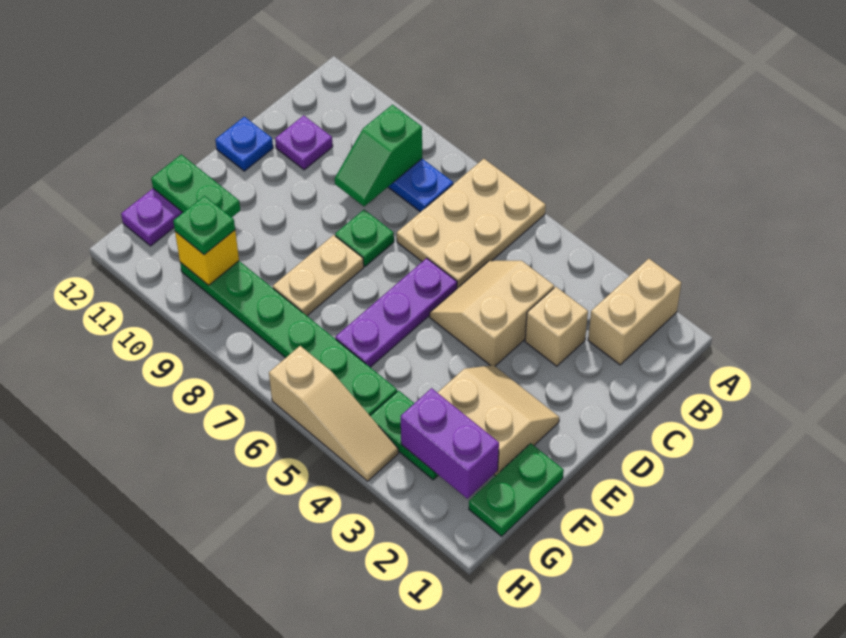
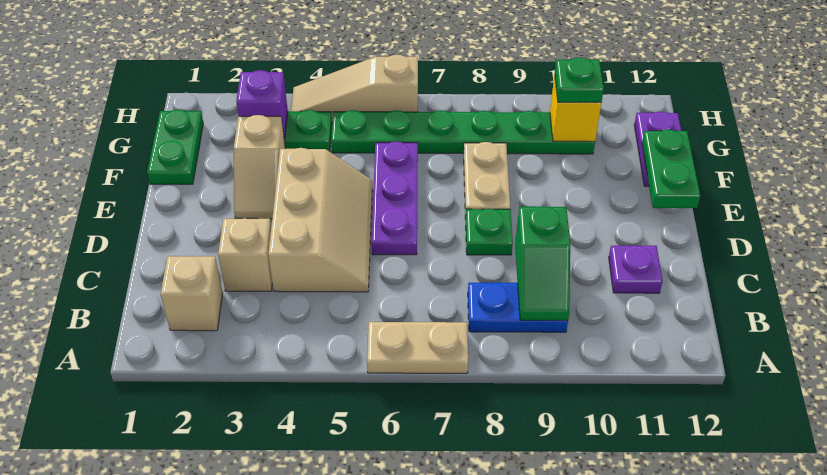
tan 1x2 brick [588,259,681,365] -> tan 1x1 brick [161,256,223,331]
tan 2x3 plate [397,159,546,288] -> tan 1x2 plate [367,322,468,373]
green 1x2 slope [335,105,422,206] -> green 1x2 slope turned to [515,206,570,320]
tan 2x2 slope [430,261,554,366] -> tan 2x3 slope [268,148,372,292]
blue 1x1 plate [215,117,273,171] -> none
tan 2x2 slope [438,365,559,476] -> tan 1x2 slope [234,115,285,219]
green 1x2 plate [151,155,240,217] -> green 1x2 plate turned to [642,130,700,208]
purple 1x2 brick [401,388,499,499] -> purple 1x1 brick [236,70,288,139]

